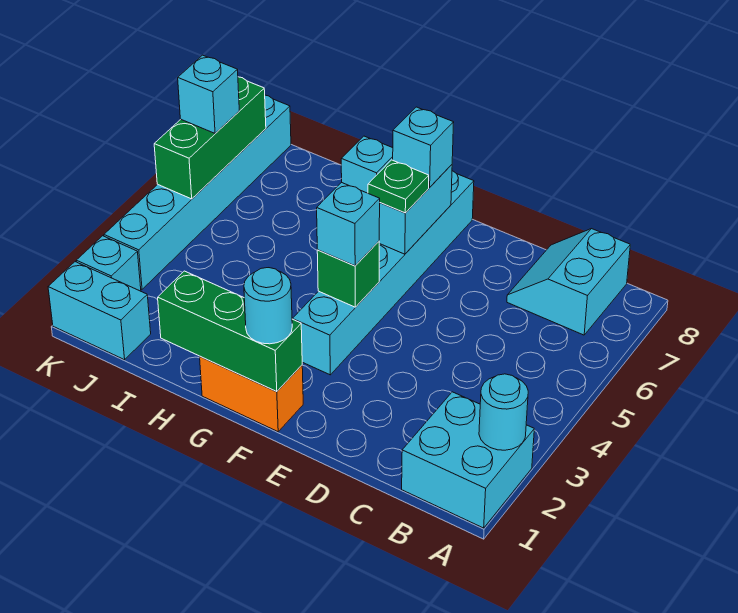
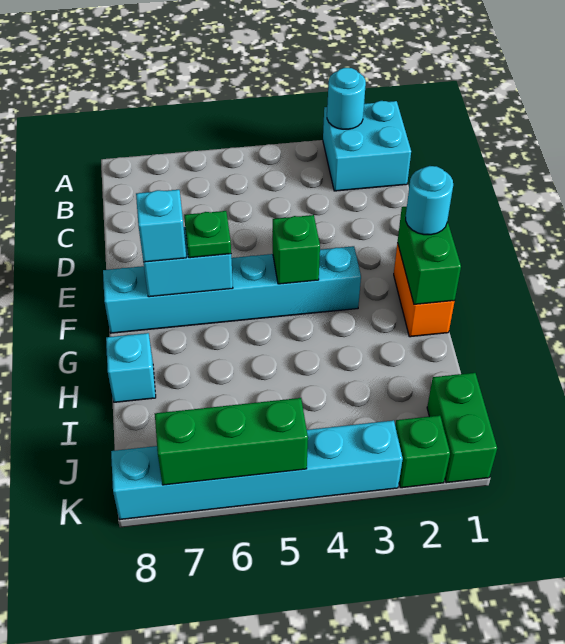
cyan 2x2 slope [507,229,630,335] -> none
green 1x3 brick [158,271,302,392] -> green 1x2 brick [398,206,461,304]
cyan 1x1 brick [317,182,380,266] -> none
cyan 1x2 brick [48,262,151,360] -> green 1x2 brick [427,373,497,483]
cyan 1x1 brick [76,236,141,291] -> green 1x1 brick [395,415,450,488]
cyan 1x1 brick [178,55,239,133] -> none

